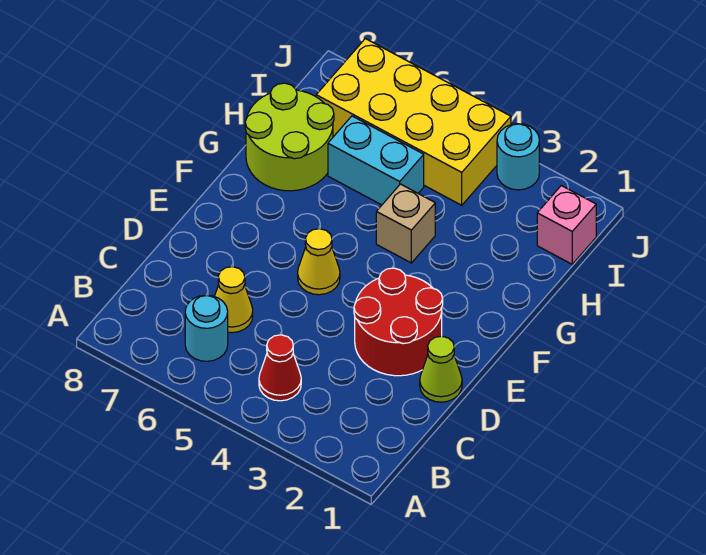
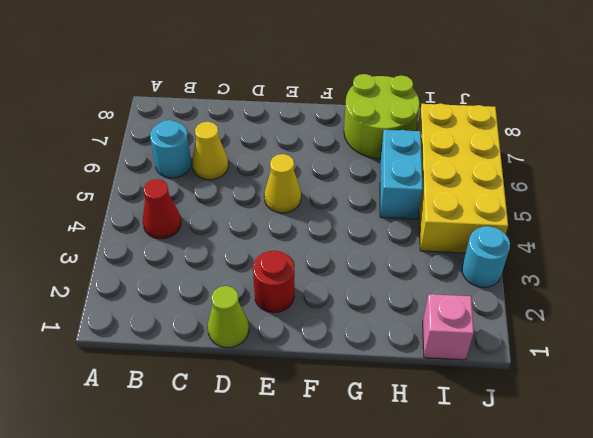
red 2x2 round brick [354,268,443,376] -> red 1x1 round brick [253,251,294,313]
tan 1x1 brick [376,184,435,263] -> none

